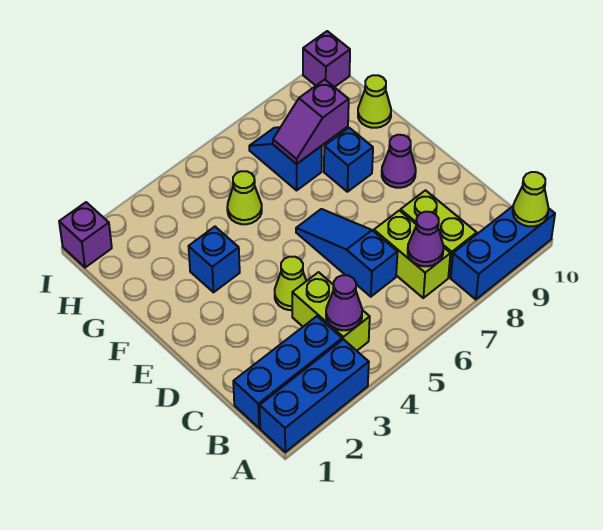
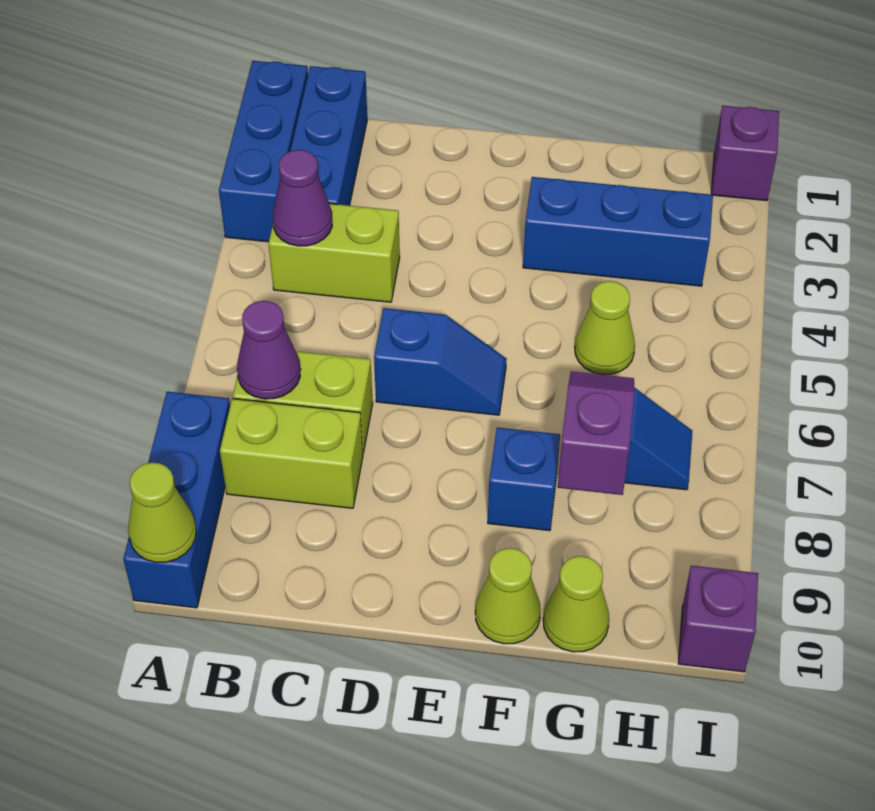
blue 1x3 slope [296,209,397,297] -> blue 1x2 slope [374,308,507,415]
lime 1x1 cone [275,257,306,310] -> lime 1x1 cone moved to [475,548,541,644]
purple 1x1 cone [382,135,416,188] -> none
blue 1x1 brick [189,227,240,292] -> blue 1x3 brick [523,177,713,286]

